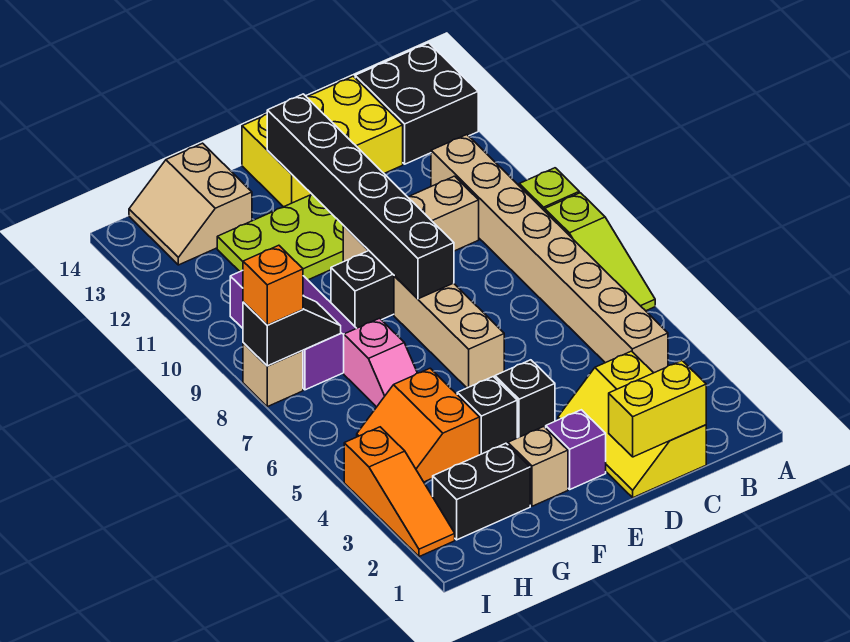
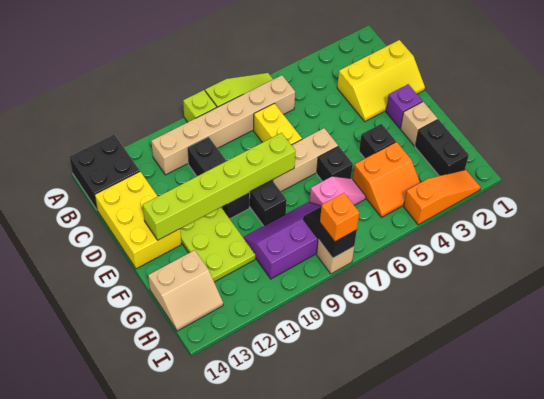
tan 1x8 brick [431,135,668,373] -> tan 1x6 brick [151,75,295,175]
yellow 1x2 brick [609,361,706,457] -> yellow 1x2 brick moved to [254,103,302,145]
tan 1x3 brick [343,176,479,262] -> black 1x3 brick [187,137,250,219]
black 1x1 brick [495,360,555,438] -> black 1x1 brick moved to [317,146,353,181]
black 1x6 brick [267,94,454,299] -> lime 1x6 brick [143,133,295,240]

